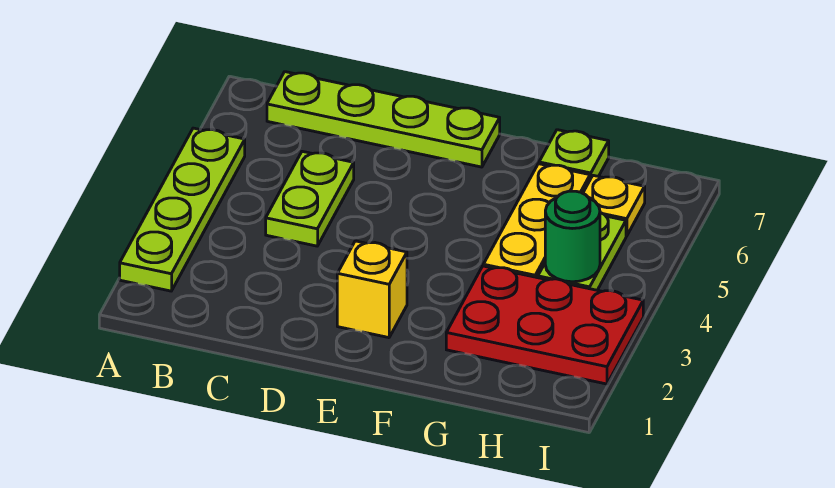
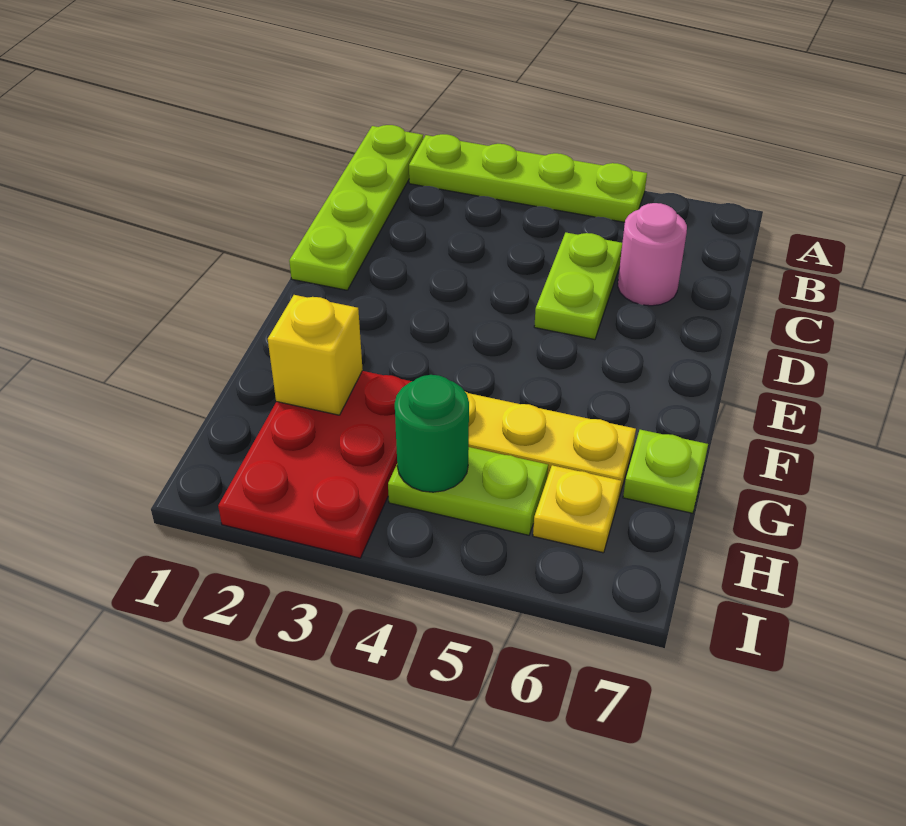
lime 1x4 plate [267,72,500,167] -> lime 1x4 plate moved to [289,125,423,290]
lime 1x2 plate [266,151,354,246] -> lime 1x2 plate turned to [534,233,622,340]
none -> pink 1x1 round brick [618,203,687,306]
yellow 1x1 brick [337,241,407,338] -> yellow 1x1 brick moved to [268,295,363,415]

